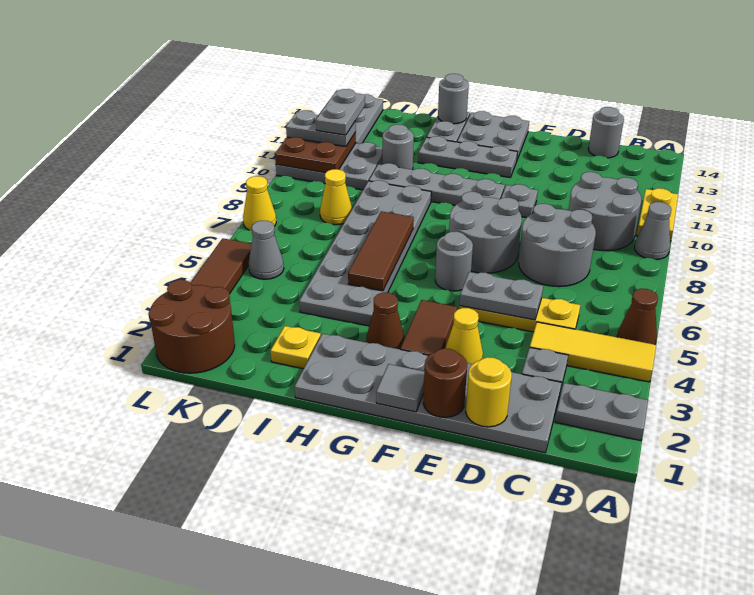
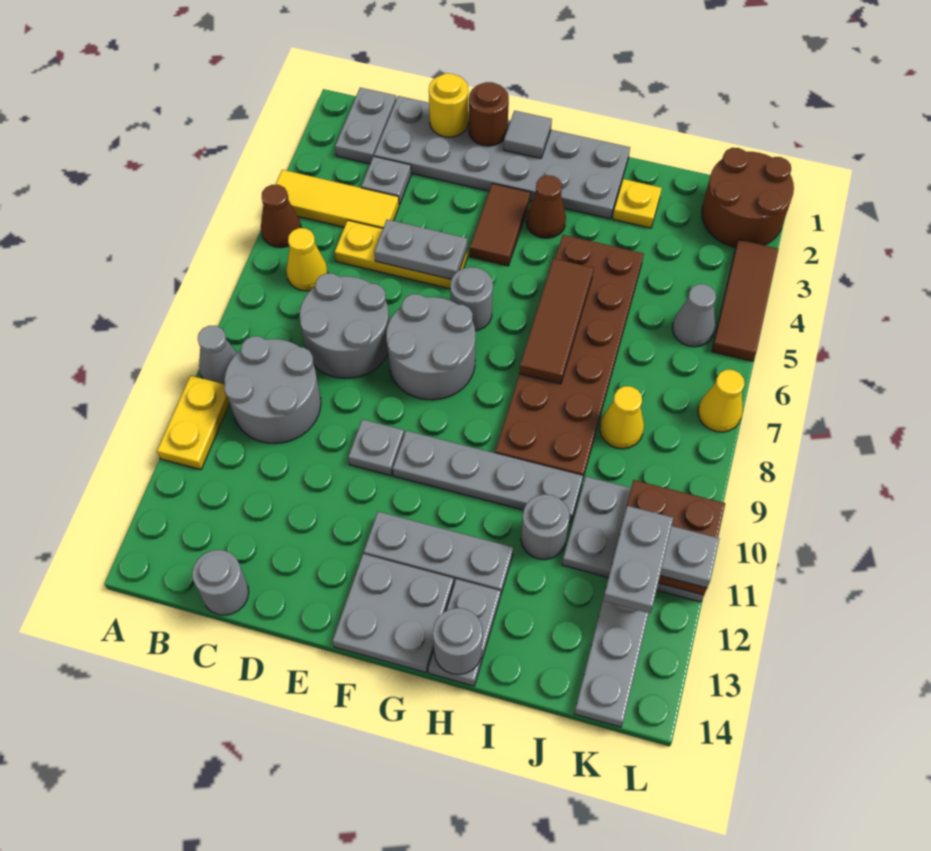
grey 1x2 plate [555,383,648,441] -> grey 1x2 plate turned to [335,88,396,164]
yellow 1x1 cone [445,308,483,364] -> yellow 1x1 cone moved to [286,228,328,291]
grey 2x6 plate [299,180,431,326] -> brown 2x6 plate [495,235,644,481]

